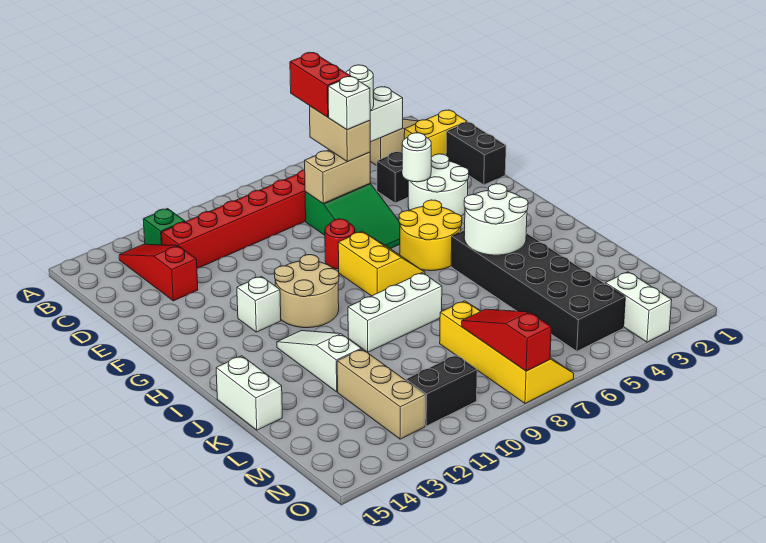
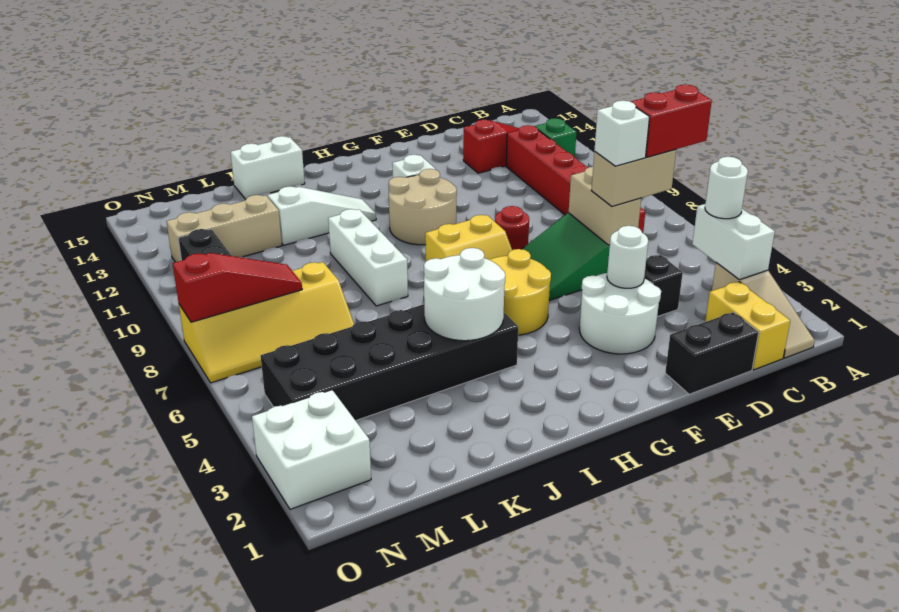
white 1x2 brick [605,272,672,342] -> white 2x2 brick [252,390,371,509]

